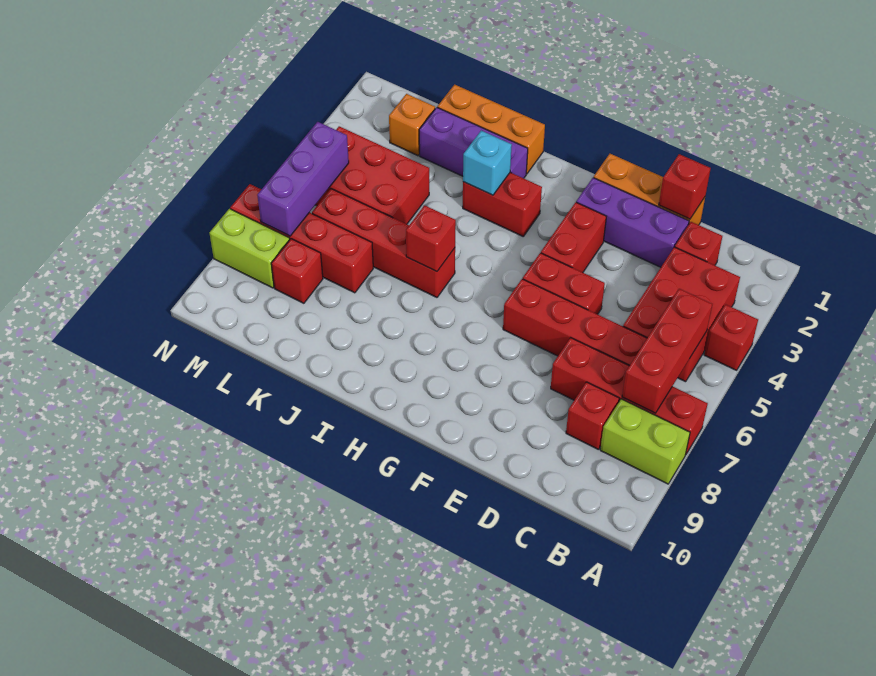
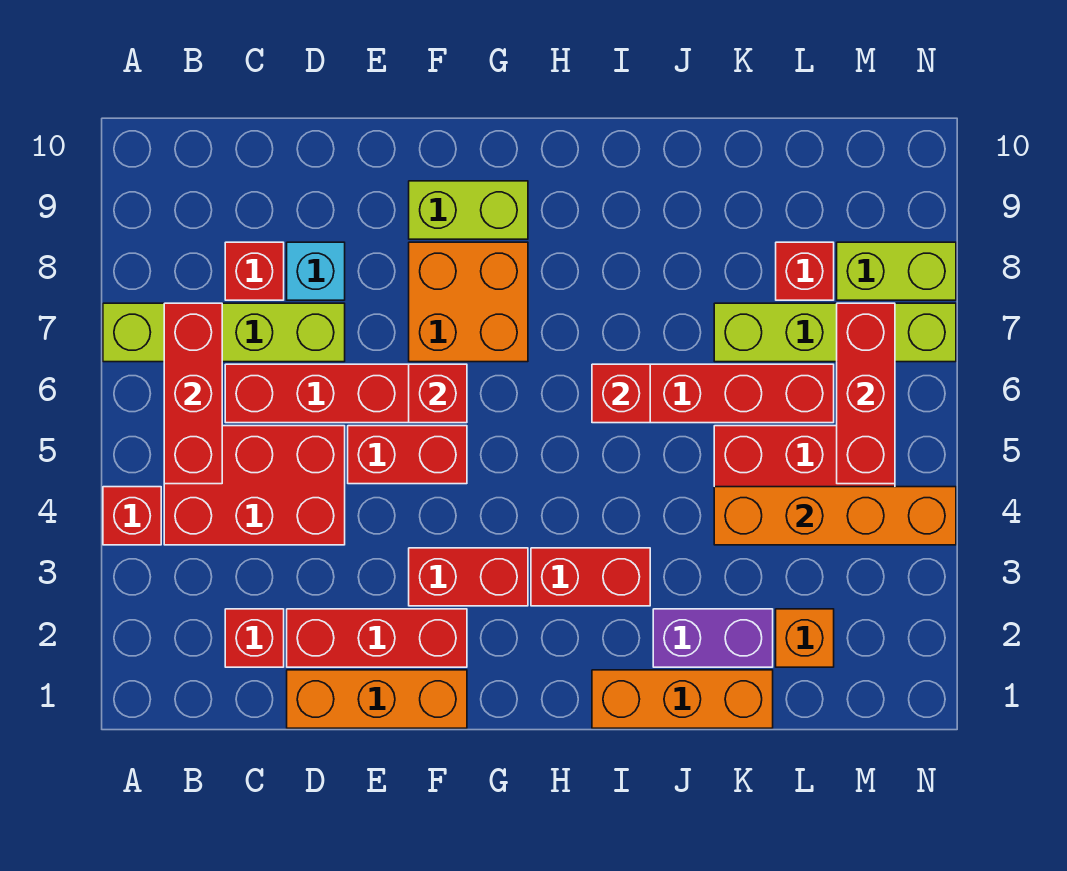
red 1x4 brick [551,338,708,455] -> lime 1x4 brick [103,303,345,362]
lime 1x2 brick [600,399,690,484] -> lime 1x2 brick moved to [409,181,528,239]
red 2x3 brick [623,247,740,382] -> red 2x3 brick turned to [164,426,345,545]
red 1x1 brick [659,154,711,219] -> red 1x1 brick moved to [409,364,467,423]
purple 1x3 brick [576,178,689,267] -> red 1x3 brick [287,609,467,667]
red 1x2 brick [541,202,606,272] -> red 1x2 brick turned to [409,548,528,606]
none -> orange 2x2 brick [409,242,528,362]
purple 1x3 brick [419,107,528,178] -> purple 1x2 brick [653,609,773,667]
cyan 1x1 brick [463,131,512,195] -> cyan 1x1 brick moved to [287,242,345,300]
none -> orange 1x4 brick [714,487,956,545]
red 1x4 brick [230,184,373,293] -> lime 1x4 brick [714,303,956,362]
purple 1x3 brick [257,122,349,236] -> red 1x3 brick [837,303,895,484]

